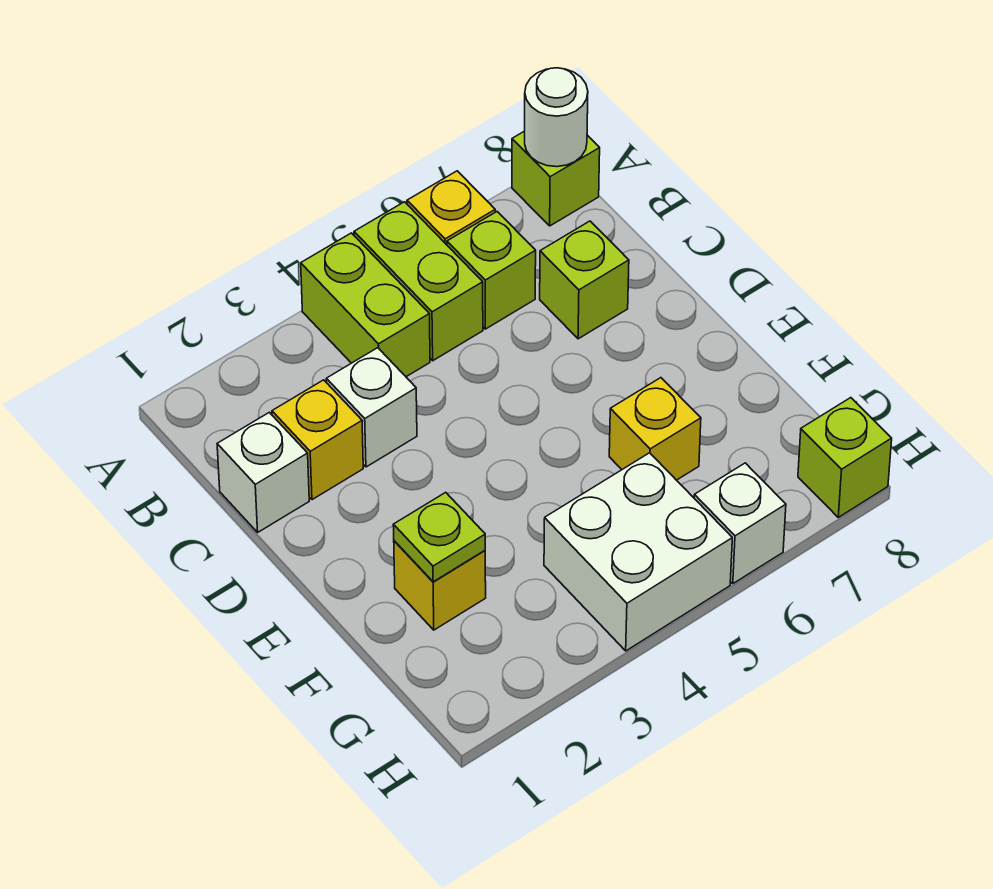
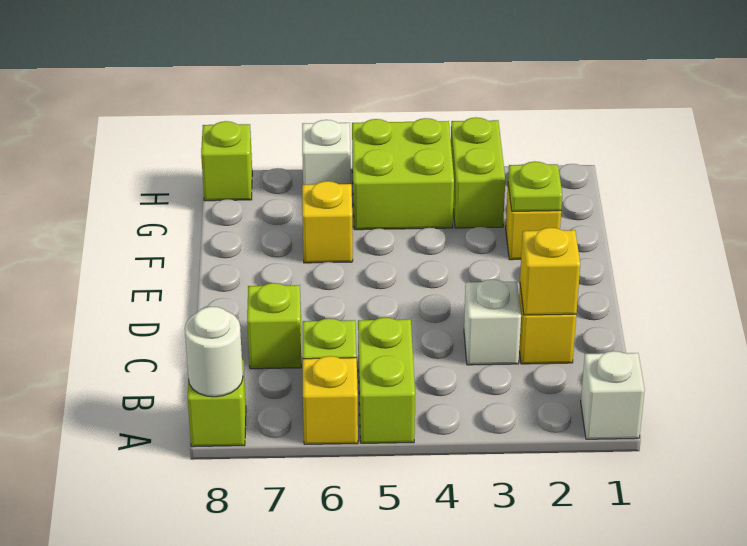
lime 1x2 brick [301,233,430,377] -> lime 1x2 brick moved to [451,117,505,228]
white 1x1 brick [217,412,309,532] -> white 1x1 brick moved to [581,351,645,439]
none -> yellow 1x1 brick [520,228,580,315]
white 2x2 brick [544,453,732,651] -> lime 2x2 brick [352,118,454,230]

